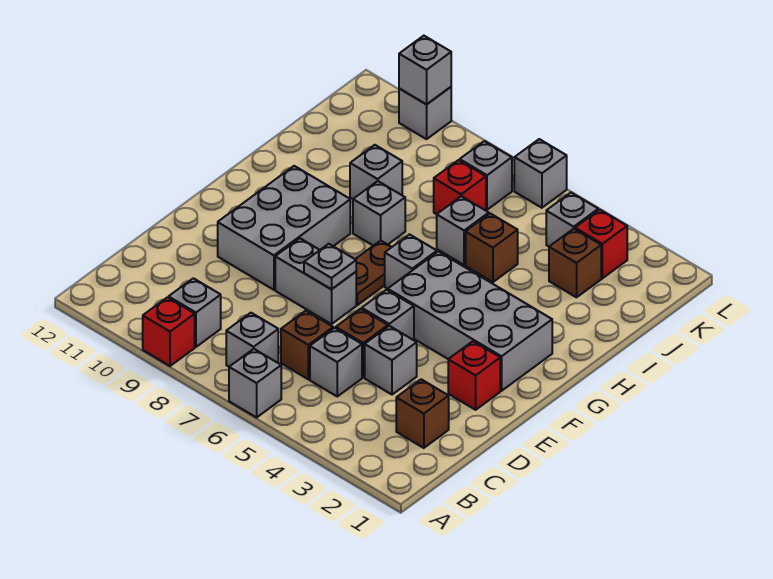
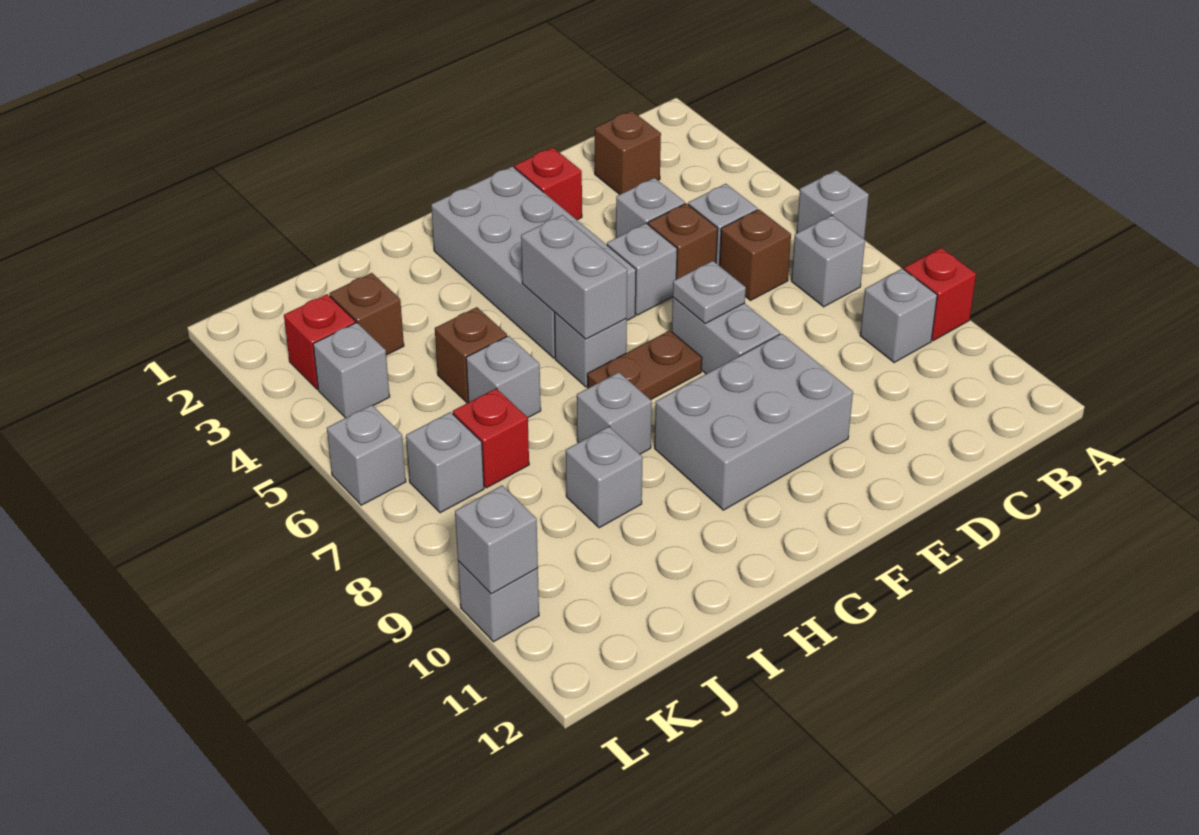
none -> grey 1x2 brick [521,215,627,339]

